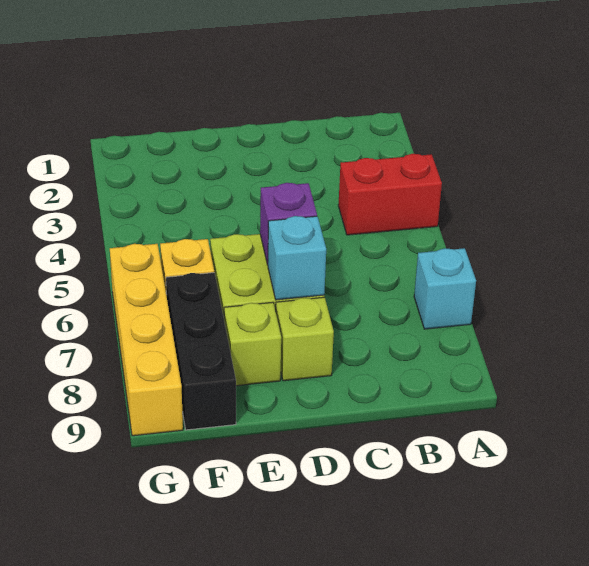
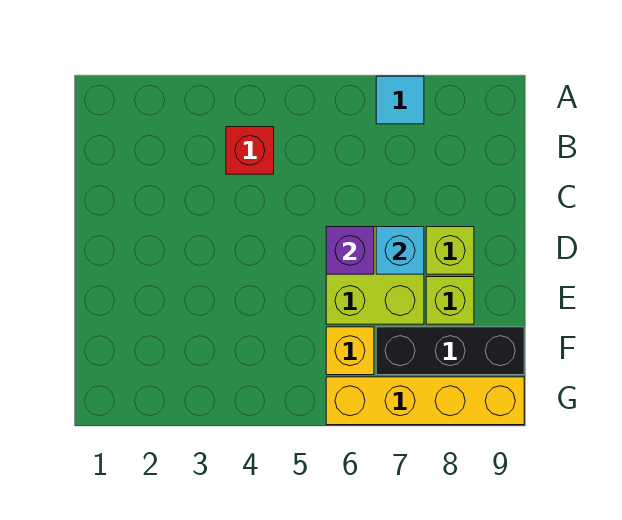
red 1x2 brick [338,154,442,235] -> red 1x1 brick [226,127,274,174]
cyan 1x1 brick [414,248,476,329] -> cyan 1x1 tile [376,76,424,124]

